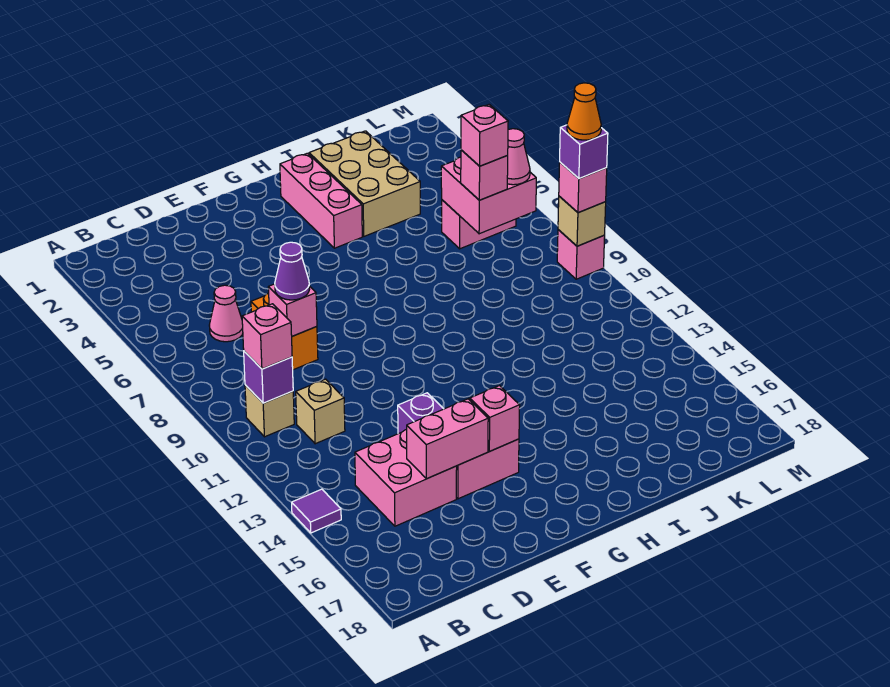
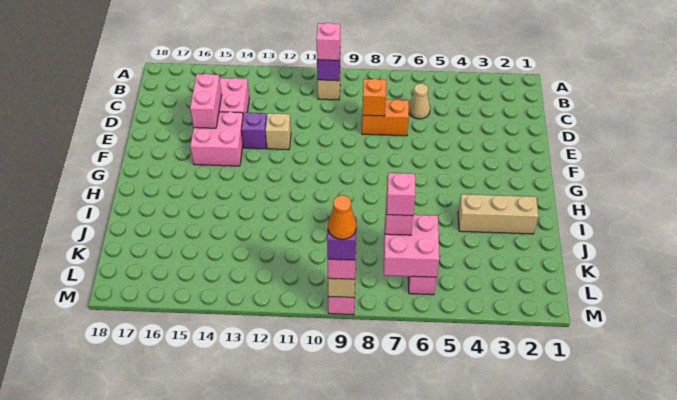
purple 1x1 tile [292,489,341,533] -> none
pink 1x1 cone [209,285,243,342] -> tan 1x1 cone [409,84,430,119]
tan 1x1 brick [296,379,345,444] -> tan 1x1 brick moved to [265,113,291,150]
pink 1x1 brick [268,284,317,336] -> orange 1x1 brick [362,79,386,116]
purple 1x1 cone [275,242,310,300] -> none
pink 1x1 brick [470,386,520,451] -> none
pink 1x3 brick [280,153,362,248] -> none
tan 2x3 brick [309,131,420,236] -> tan 1x3 brick [458,194,538,234]
pink 1x1 cone [507,129,530,185] -> none

